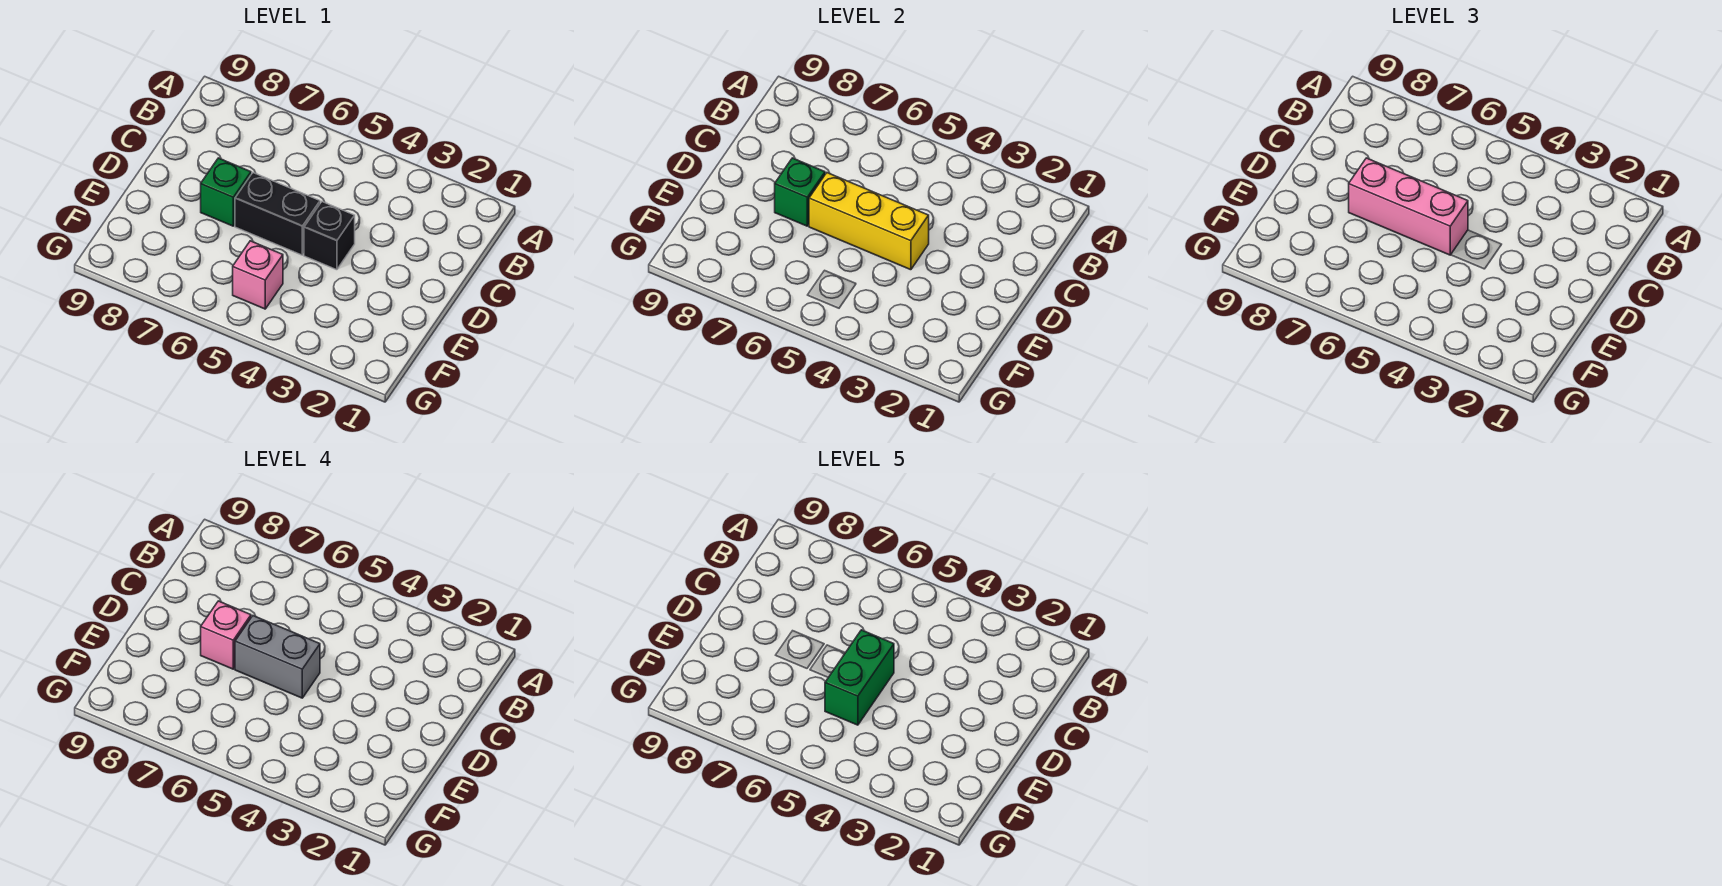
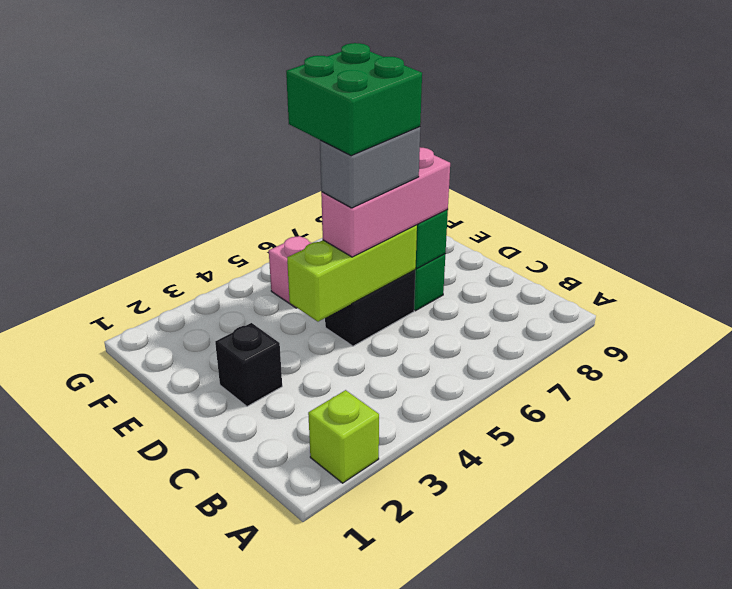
none -> lime 1x1 brick [308,390,379,483]
black 1x1 brick [304,202,355,270] -> black 1x1 brick moved to [215,323,282,406]
yellow 1x3 brick [809,173,929,270] -> lime 1x3 brick [287,225,417,322]
green 1x2 brick [825,630,894,725] -> green 2x2 brick [286,43,422,156]
pink 1x1 brick [201,601,251,669] -> none

